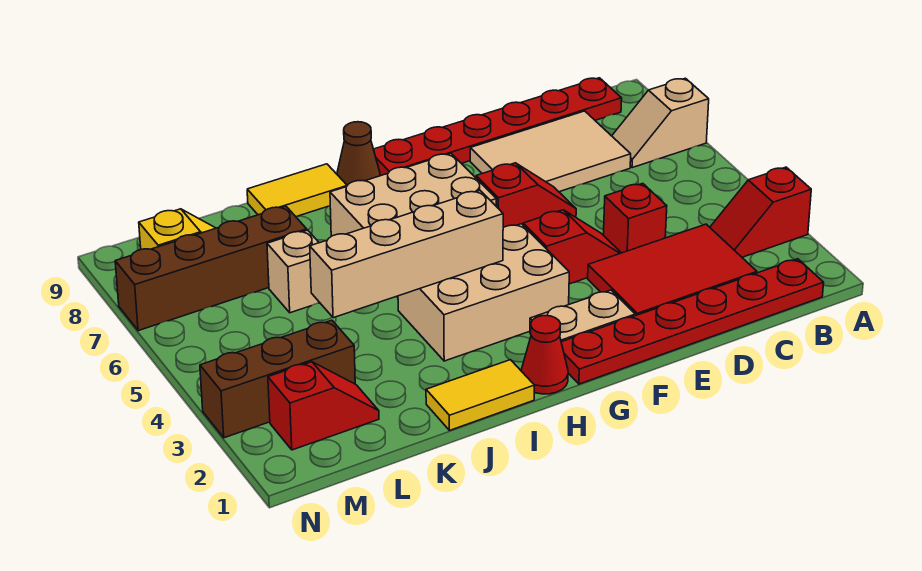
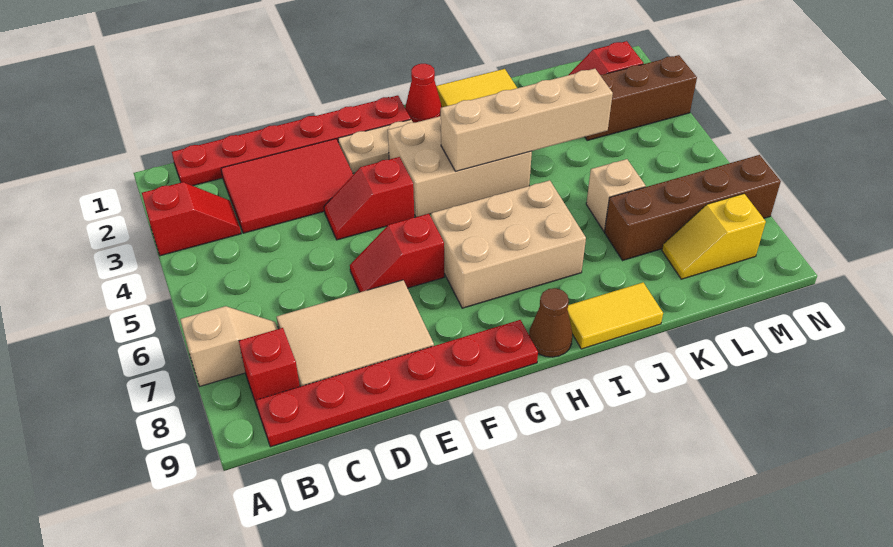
red 1x1 brick [604,183,667,253] -> red 1x1 brick moved to [239,328,300,409]

